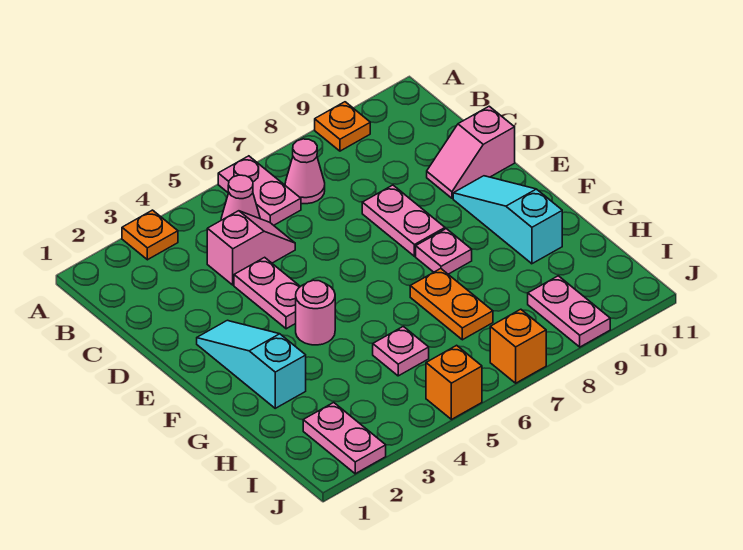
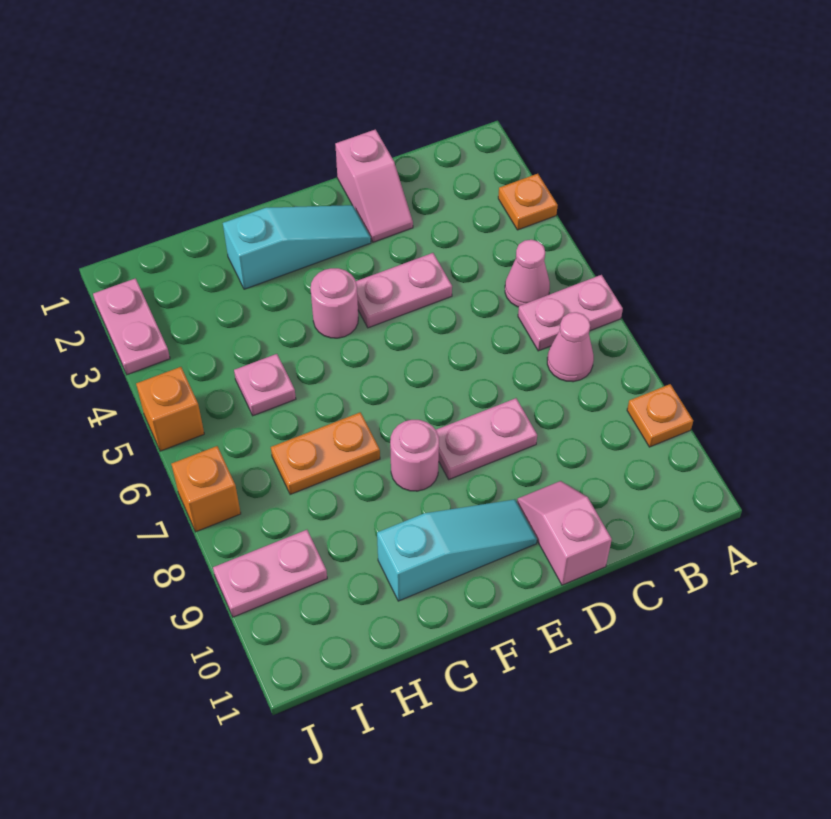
pink 1x2 slope [207,211,295,285] -> pink 1x2 slope moved to [335,129,413,242]
pink 1x1 plate [416,229,472,274] -> pink 1x1 round brick [390,420,439,491]
pink 1x2 plate [303,402,386,474] -> pink 1x2 plate turned to [93,278,170,375]

